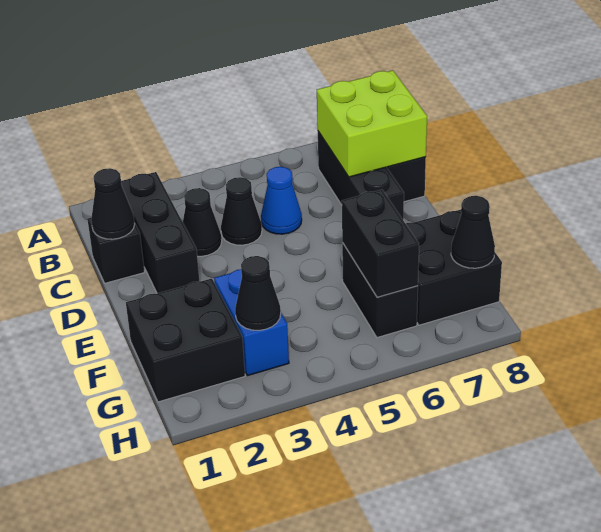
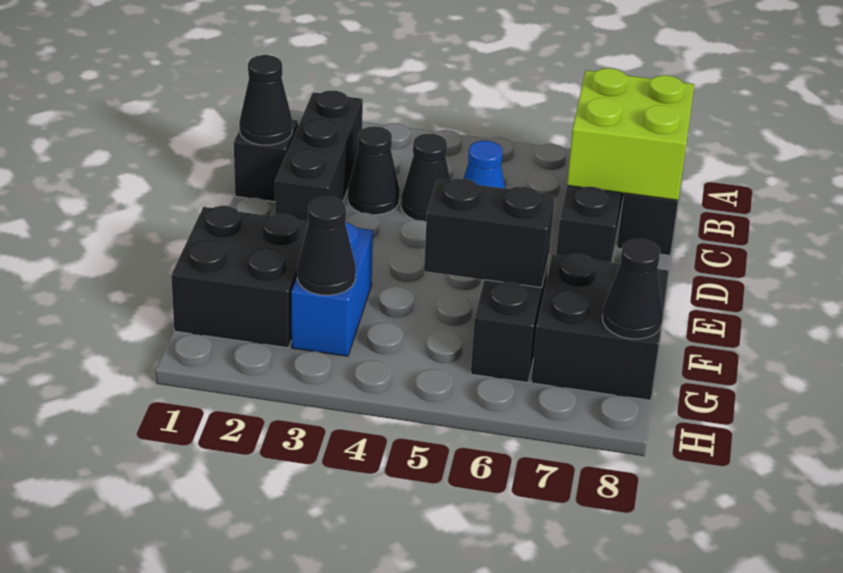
black 1x2 brick [342,190,419,297] -> black 1x2 brick turned to [424,178,555,288]

